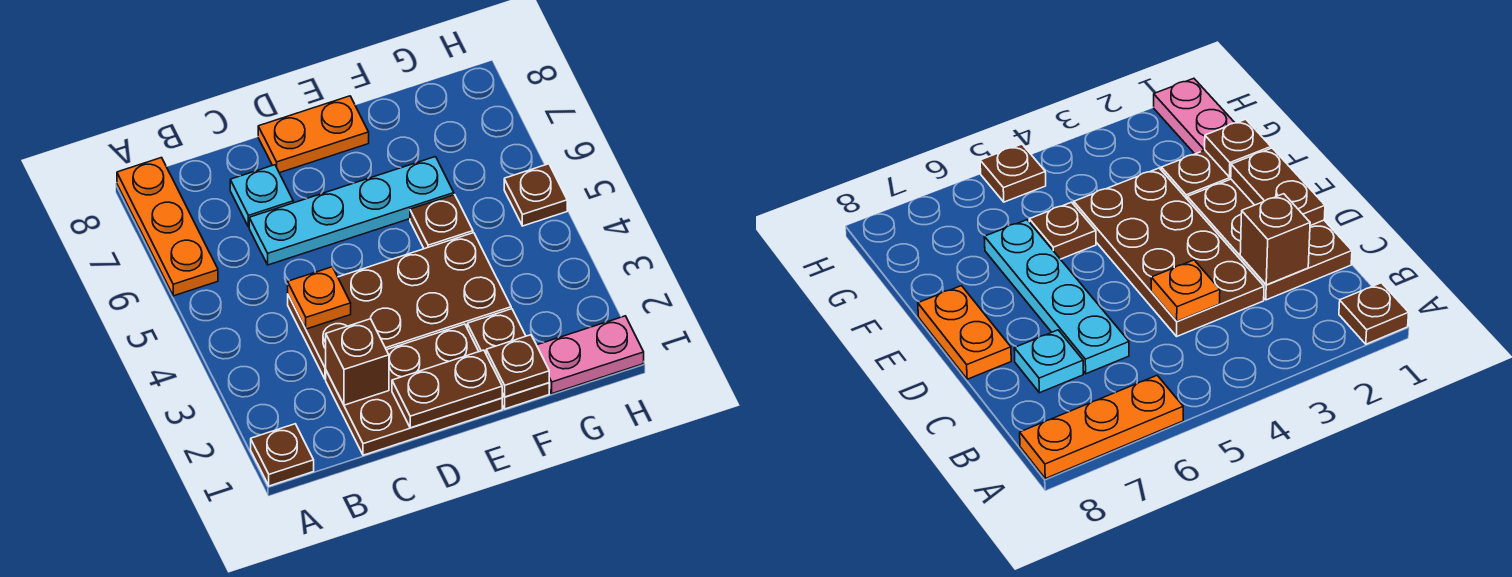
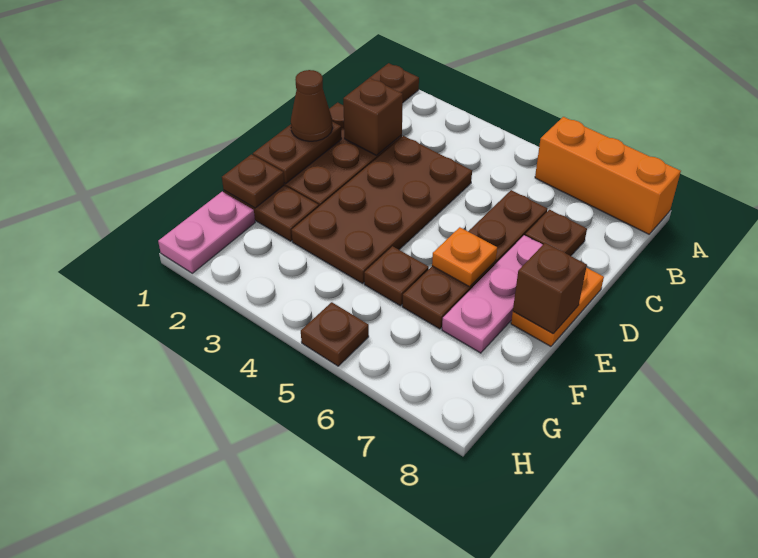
orange 1x3 plate [117,158,218,296] -> orange 1x3 brick [535,117,681,234]
orange 1x1 plate [288,267,351,329] -> orange 1x1 plate moved to [432,227,497,287]
cyan 1x4 plate [249,157,454,265] -> brown 1x4 plate [402,190,547,329]
cyan 1x1 plate [230,165,293,227] -> brown 1x1 plate [525,210,587,256]
none -> brown 1x1 cone [291,70,333,141]
none -> pink 1x3 plate [442,235,542,353]
none -> brown 1x1 brick [513,243,587,334]

